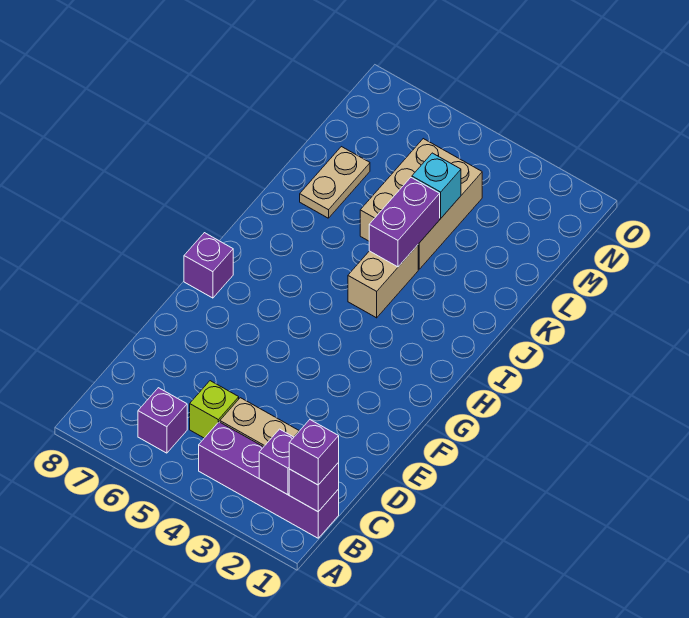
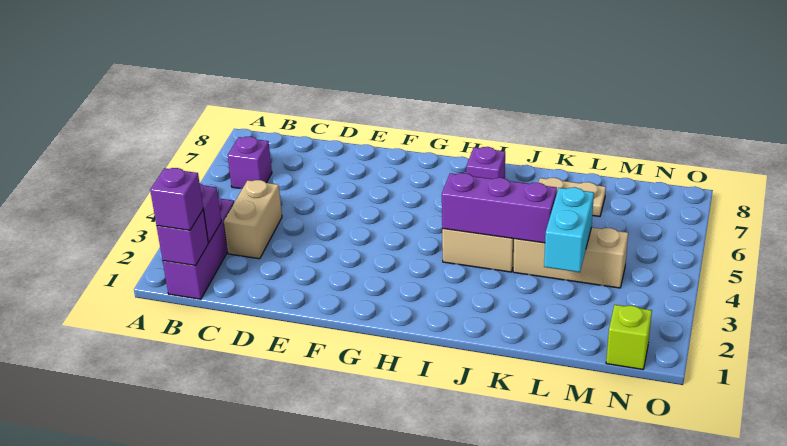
purple 1x4 brick [199,422,339,538] -> purple 1x3 brick [163,197,234,299]
lime 1x1 brick [190,381,239,438] -> lime 1x1 brick moved to [606,305,652,369]
purple 1x1 brick [184,233,233,298] -> purple 1x1 brick moved to [466,147,505,179]
purple 1x2 brick [369,178,440,267] -> purple 1x3 brick [442,173,557,243]
tan 2x3 brick [360,139,482,269] -> tan 1x3 brick [513,227,628,288]
cyan 1x1 brick [412,153,461,219] -> cyan 1x2 brick [544,187,594,272]

